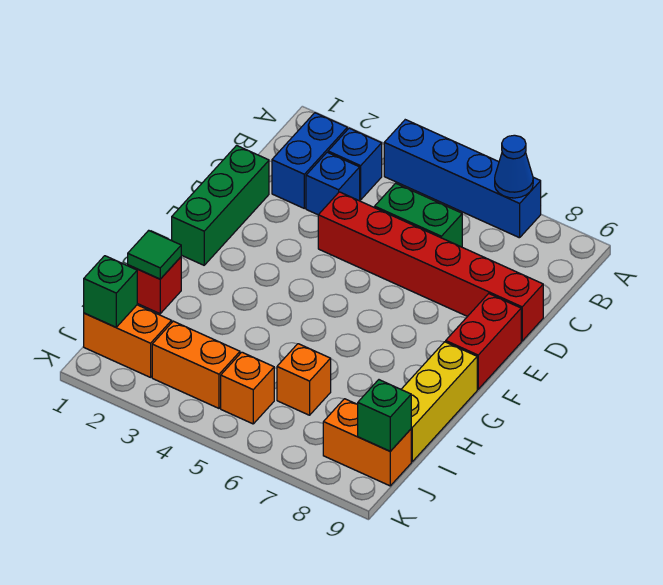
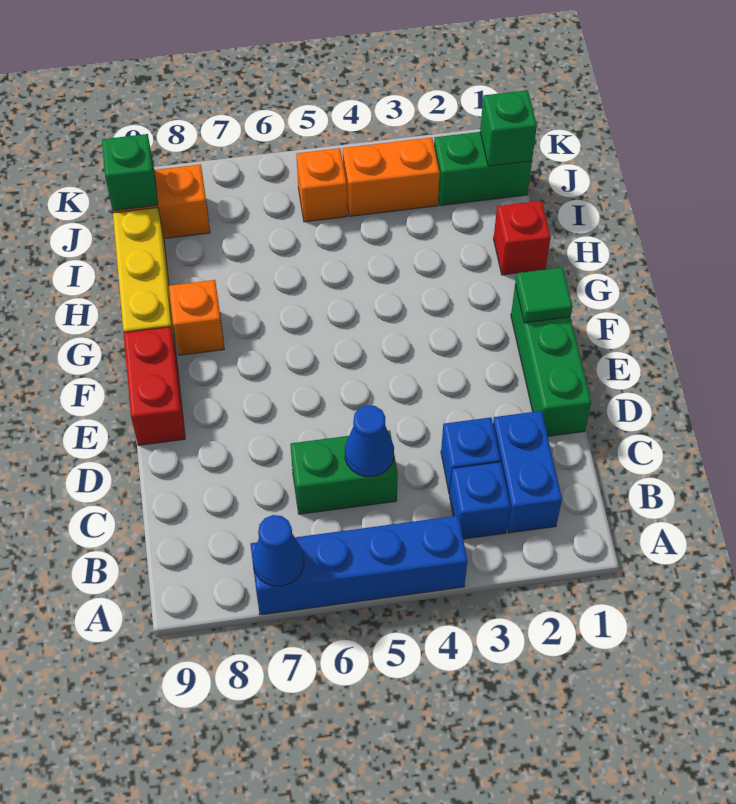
none -> blue 1x1 cone [345,405,394,476]
red 1x6 brick [318,192,543,341] -> none
green 1x1 tile [128,230,181,279] -> green 1x1 tile moved to [515,267,573,323]
orange 1x1 brick [277,344,331,415] -> orange 1x1 brick moved to [169,280,224,355]
orange 1x2 brick [84,305,172,377] -> green 1x2 brick [434,132,532,206]

